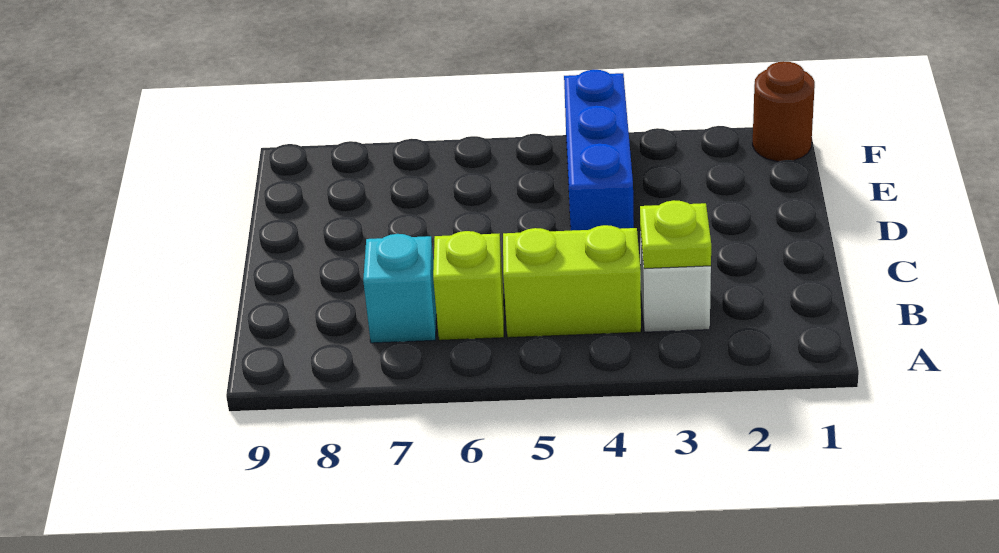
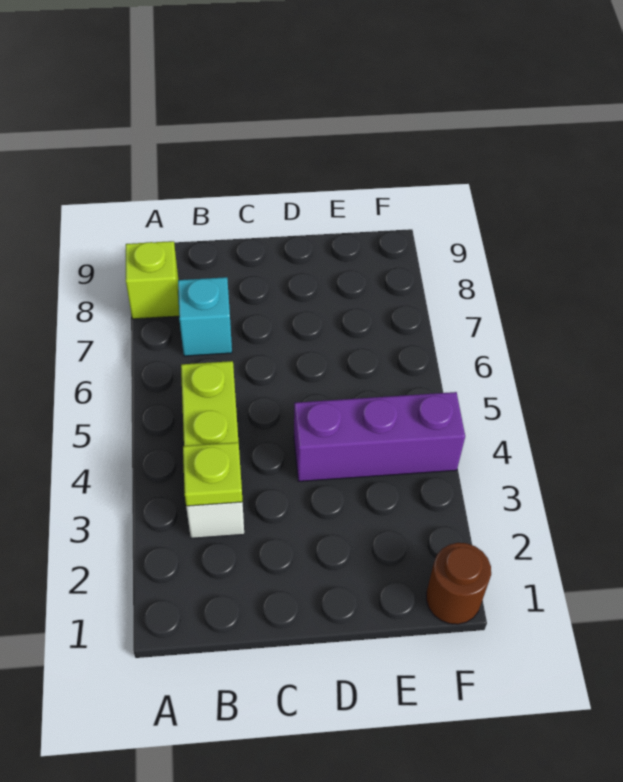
lime 1x1 brick [433,231,504,340] -> lime 1x1 brick moved to [126,241,179,319]
blue 1x3 brick [564,70,634,231] -> purple 1x3 brick [294,392,465,481]

